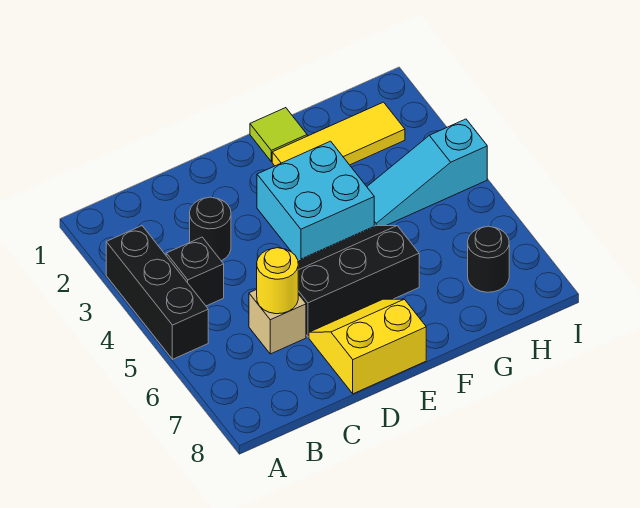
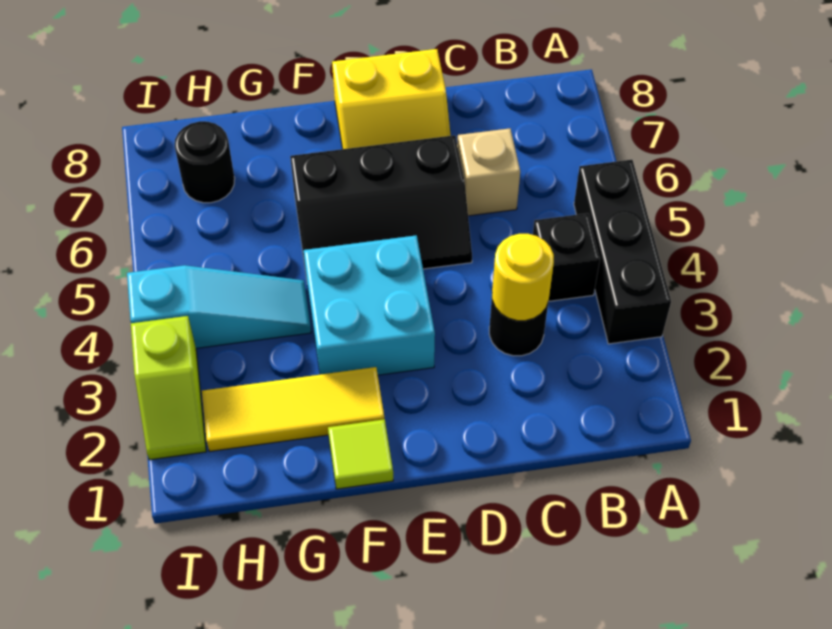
yellow 1x1 round brick [257,248,298,314] -> yellow 1x1 round brick moved to [492,234,554,321]
none -> lime 1x2 slope [131,316,206,460]

